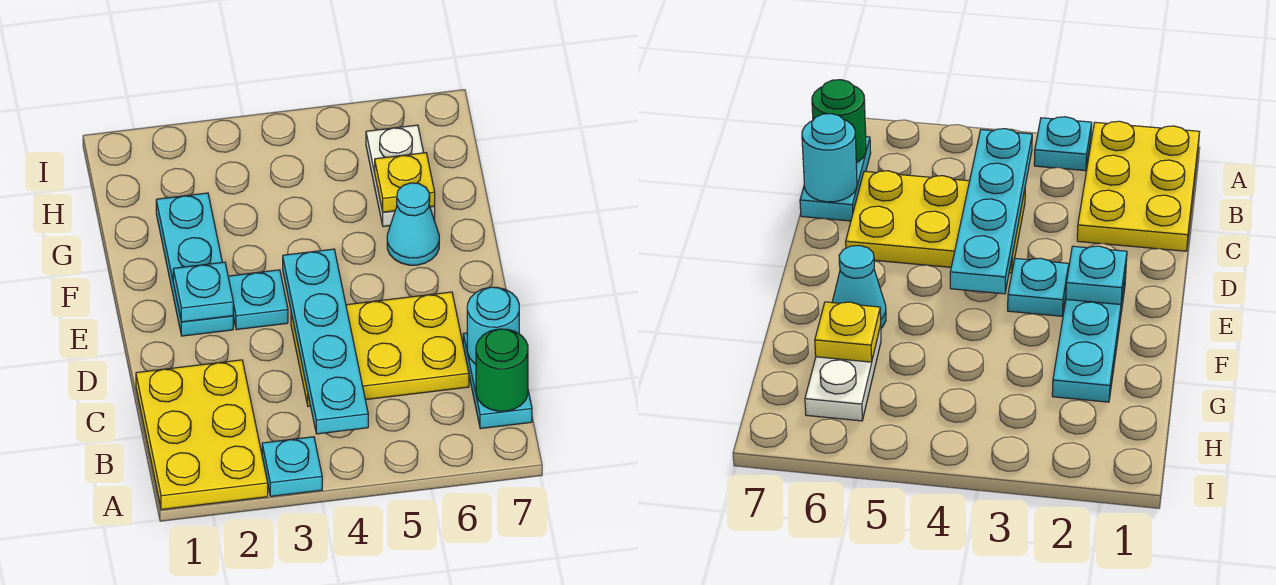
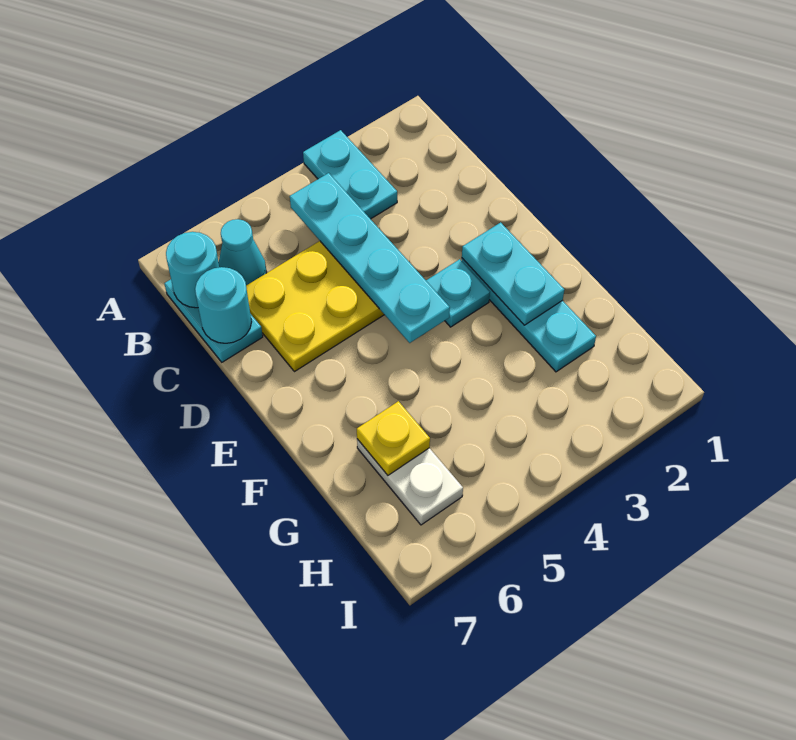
yellow 2x3 plate [136,360,268,510] -> none
cyan 1x1 plate [262,437,322,496] -> cyan 1x2 plate [303,130,397,219]
green 1x1 round brick [476,329,528,411] -> cyan 1x1 round brick [166,232,219,308]
cyan 1x1 plate [173,262,233,322] -> cyan 1x2 plate [462,222,564,325]
cyan 1x1 cone [387,183,439,265] -> cyan 1x1 cone moved to [219,219,267,285]

